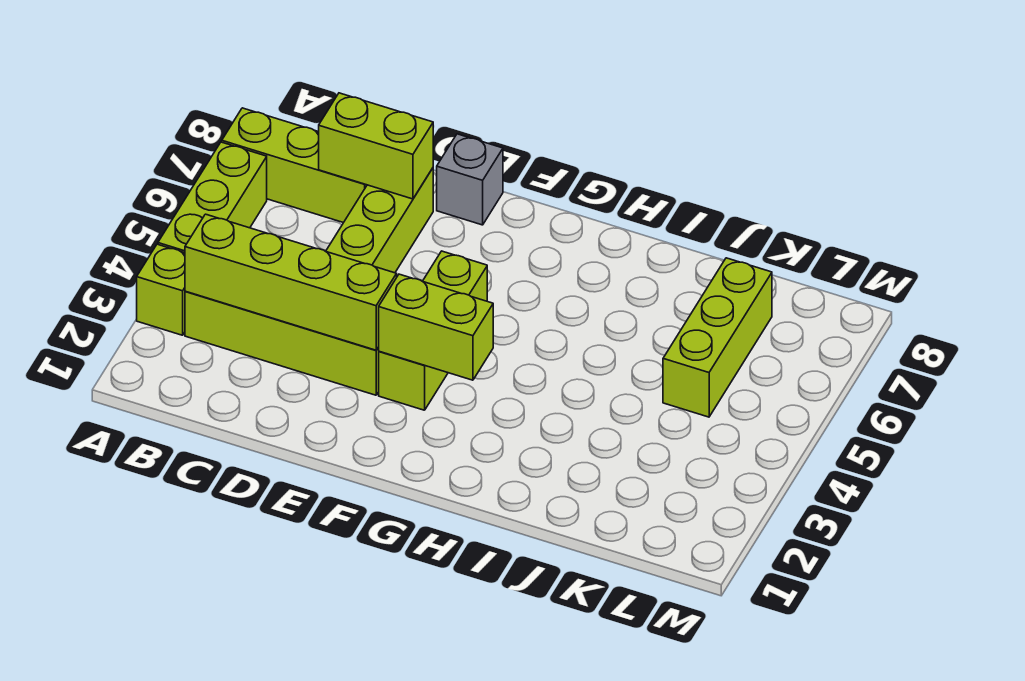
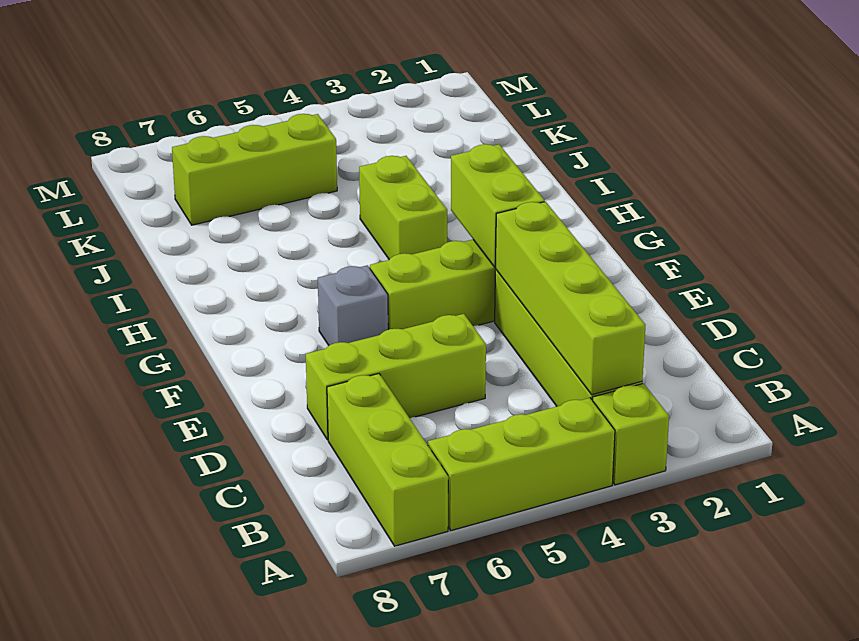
lime 1x2 brick [319,93,433,199] -> lime 1x2 brick moved to [359,156,447,259]
grey 1x1 brick [437,134,503,225] -> grey 1x1 brick moved to [318,265,388,345]

